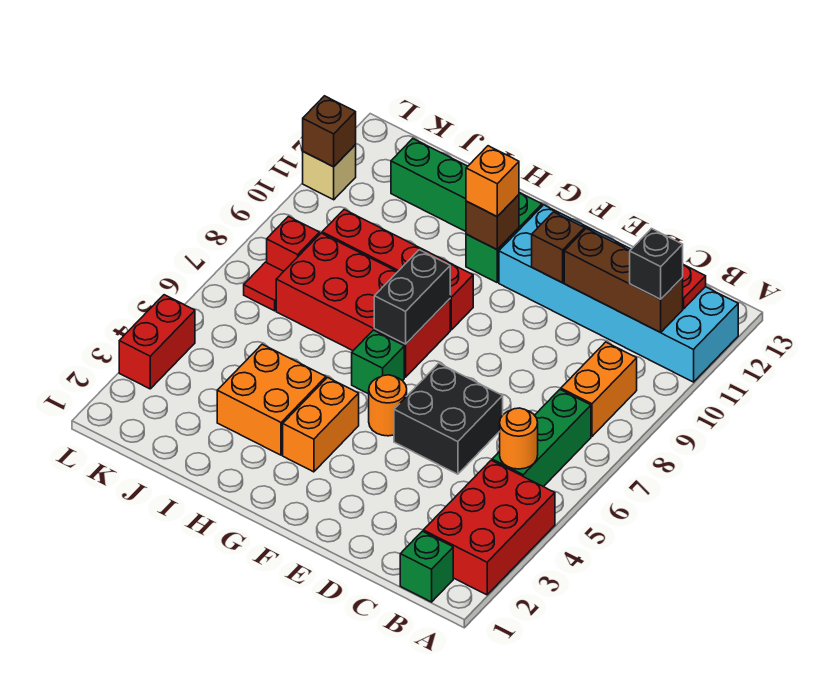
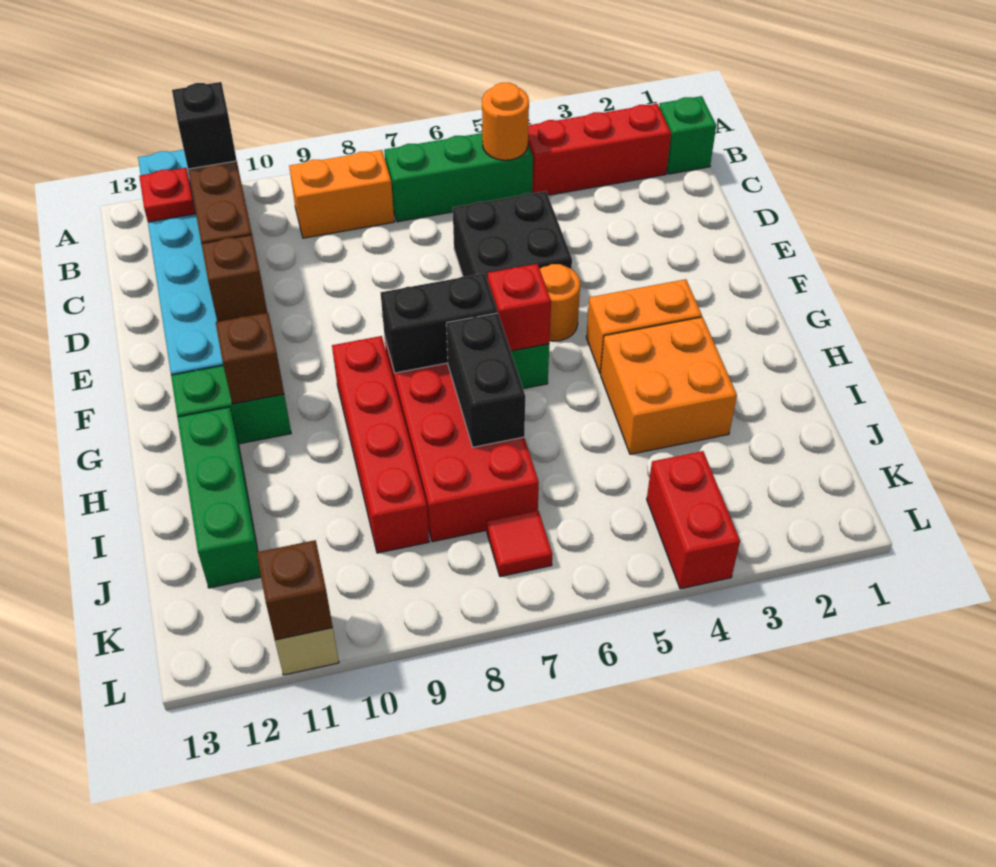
red 2x3 brick [423,460,555,595] -> red 1x3 brick [528,104,671,195]
orange 1x1 brick [466,146,519,216] -> none
none -> black 1x2 brick [446,313,525,447]
red 1x1 brick [267,217,320,271] -> red 1x1 brick moved to [488,264,551,351]
red 1x2 brick [119,295,195,389] -> red 1x2 brick turned to [647,451,740,589]

